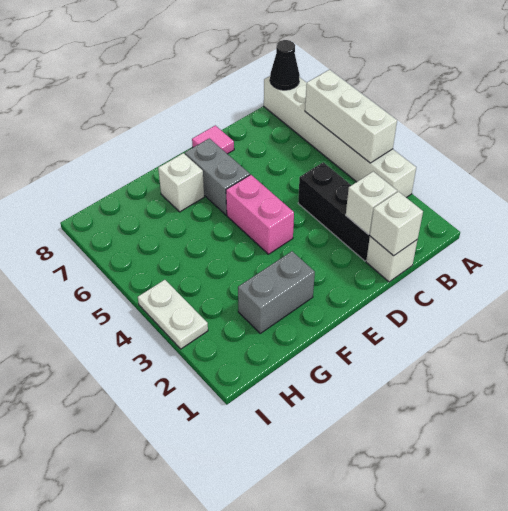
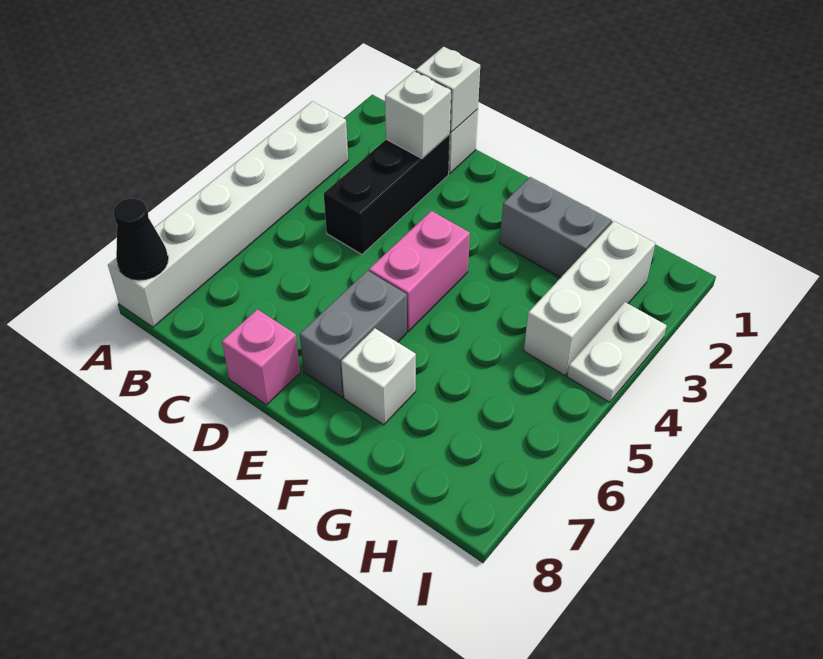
white 1x3 brick [305,70,397,163] -> white 1x3 brick moved to [524,221,655,376]
pink 1x1 tile [192,125,234,154] -> pink 1x1 brick [222,309,300,405]

